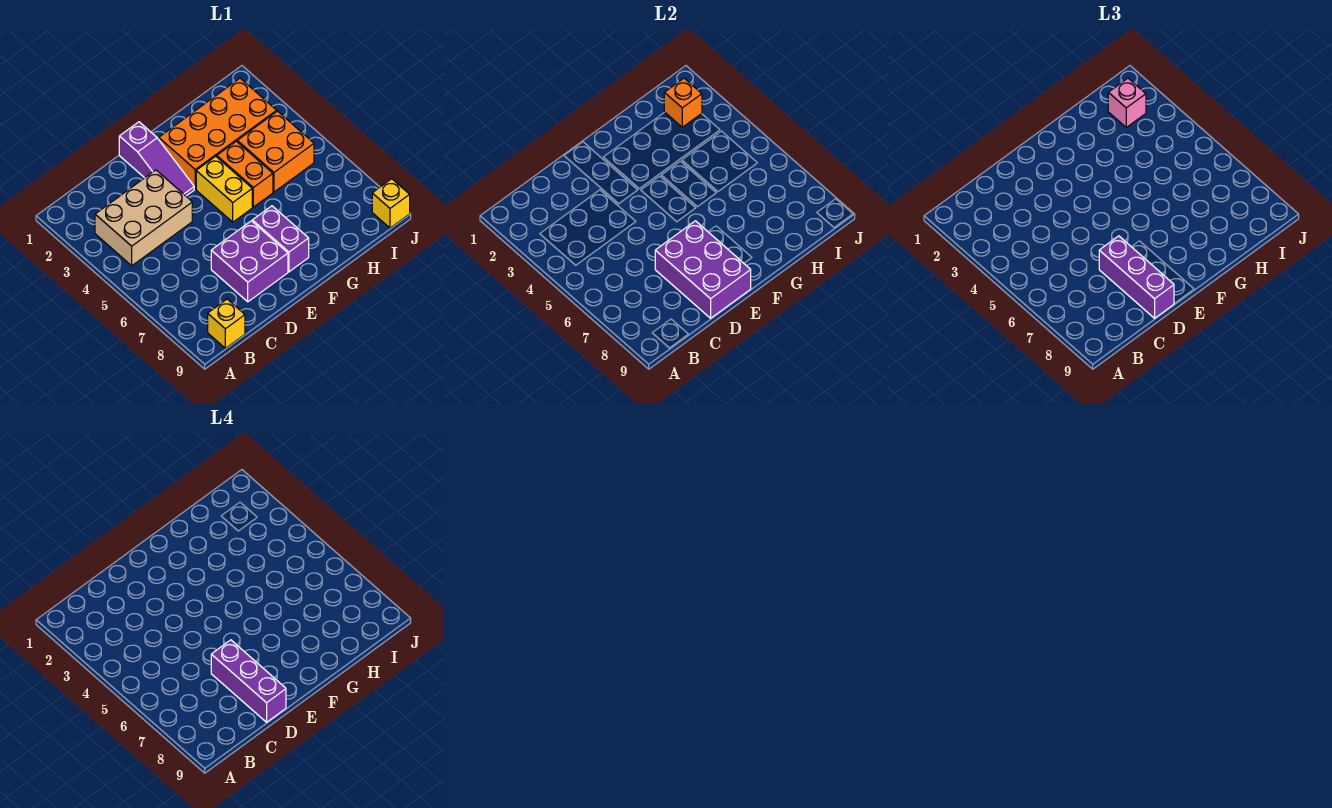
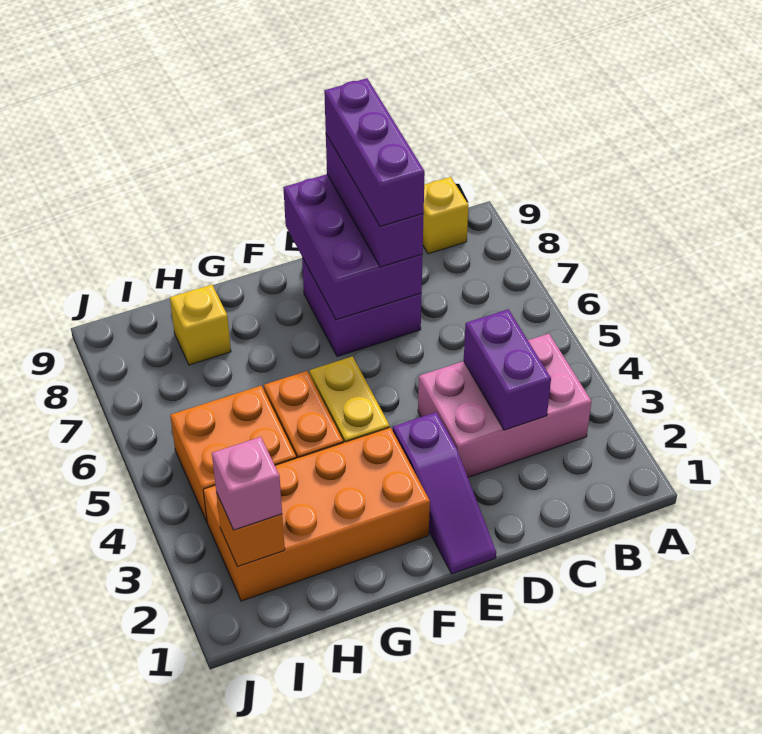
tan 2x3 brick [95,170,192,266] -> pink 2x3 brick [418,334,592,477]
purple 1x3 slope [119,122,194,196] -> purple 1x3 slope turned to [393,412,496,574]
purple 1x2 brick [252,206,309,272] -> purple 1x2 brick moved to [464,309,551,430]
yellow 1x1 brick [372,179,410,228] -> yellow 1x1 brick moved to [170,285,231,365]

